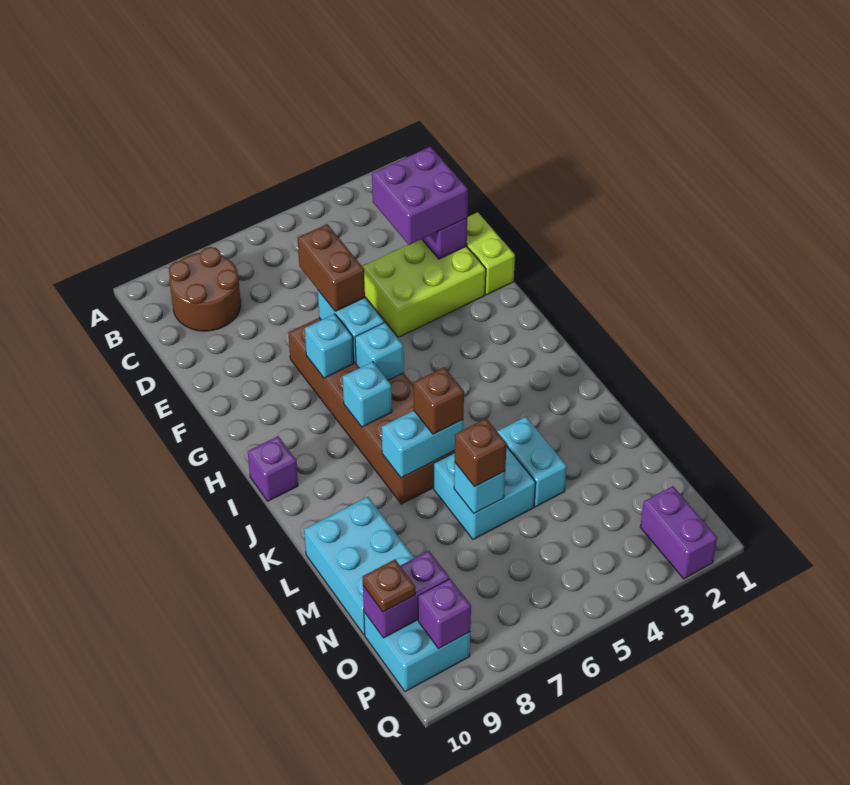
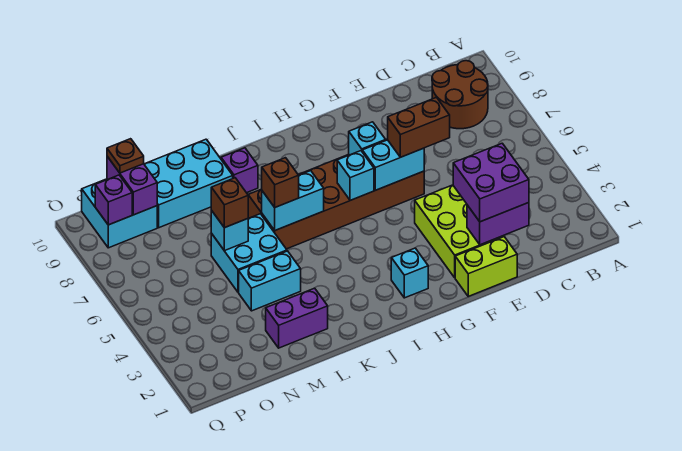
cyan 1x1 brick [342,362,392,427] -> cyan 1x1 brick moved to [391,248,428,298]
purple 1x1 brick [248,436,298,501] -> purple 1x1 brick moved to [221,148,258,193]
cyan 1x2 brick [382,411,463,478] -> cyan 1x2 brick turned to [262,171,324,230]
purple 1x2 brick [640,486,717,579] -> purple 1x2 brick moved to [266,288,328,348]

